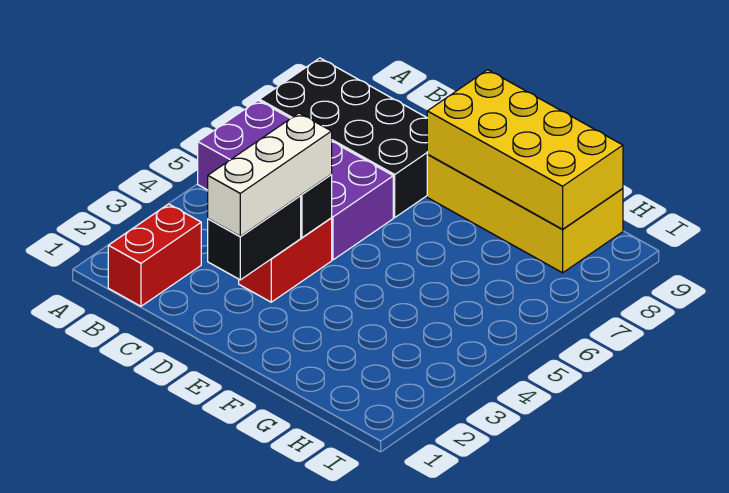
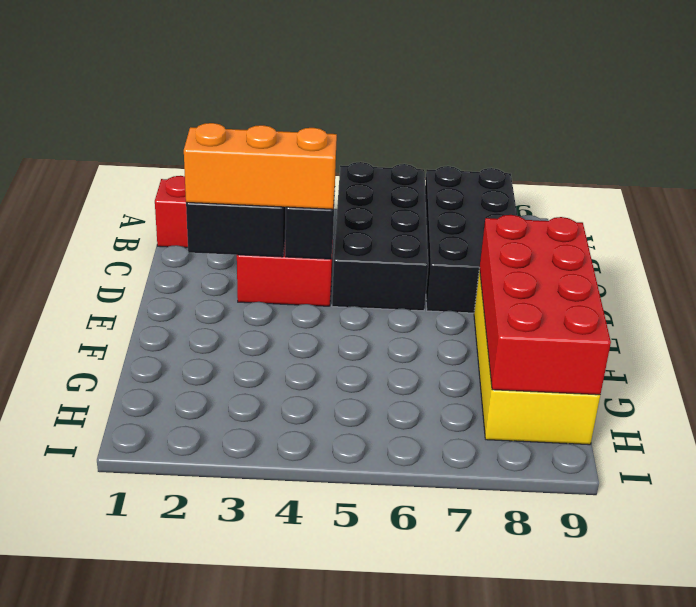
purple 2x4 brick [198,101,393,260] -> black 2x4 brick [332,162,428,311]
white 1x3 brick [208,113,332,236] -> orange 1x3 brick [184,123,337,209]
yellow 2x4 brick [427,70,623,229] -> red 2x4 brick [480,215,611,395]

